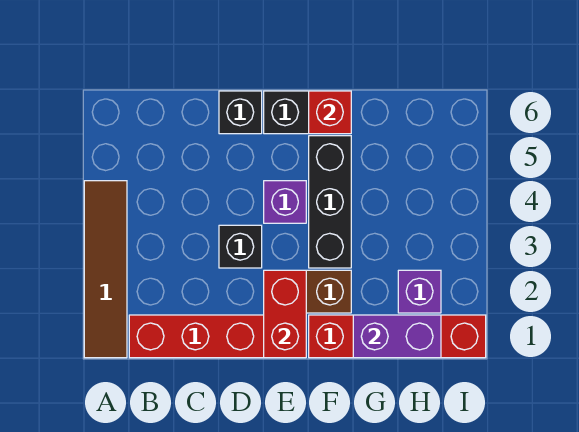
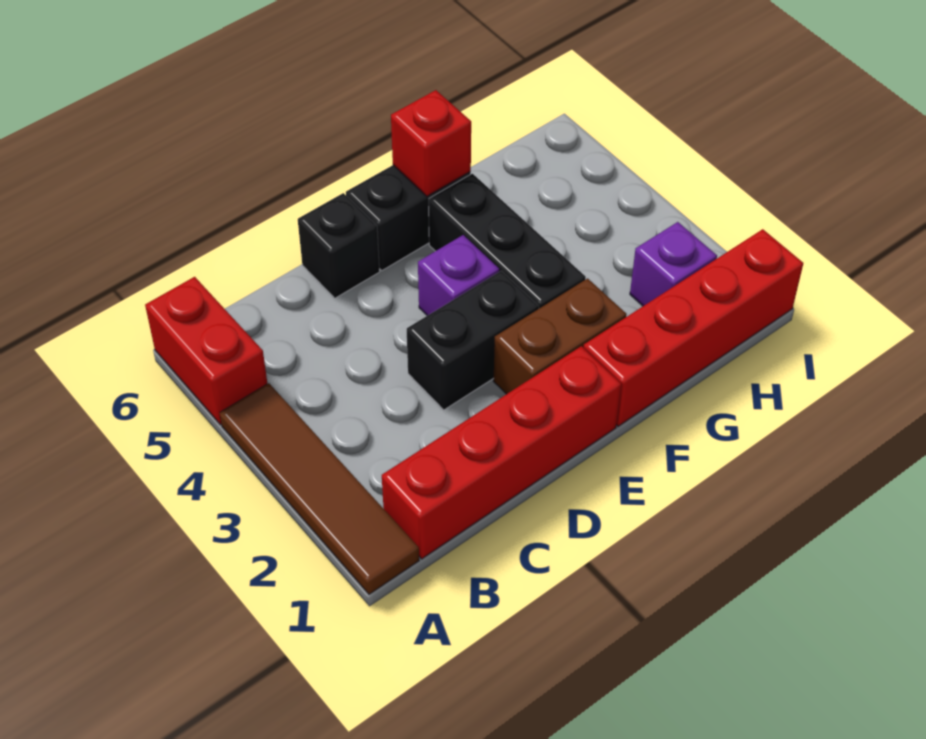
black 1x1 brick [219,225,262,268] -> black 1x2 brick [407,271,539,410]
red 1x2 brick [264,270,306,358] -> red 1x2 brick moved to [145,277,268,425]
purple 1x2 brick [353,315,441,358] -> none

